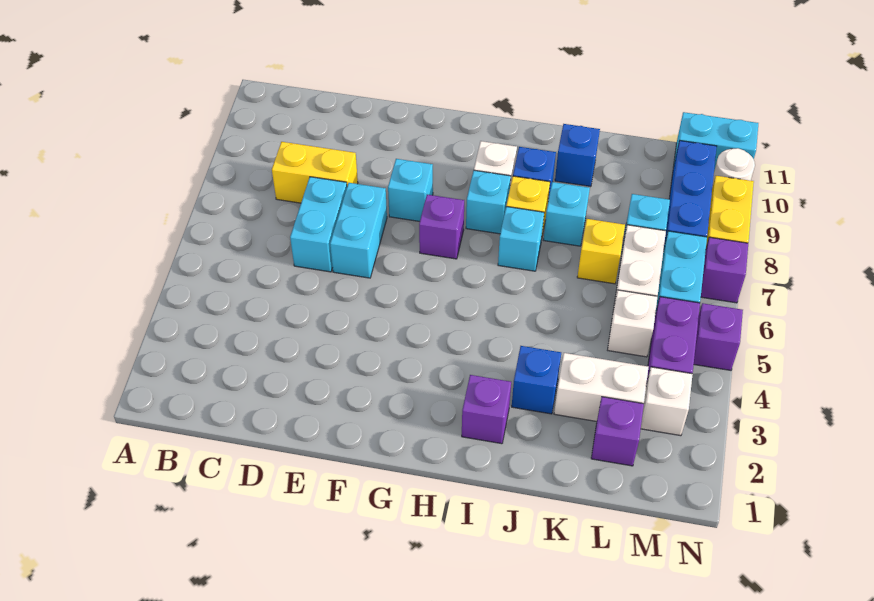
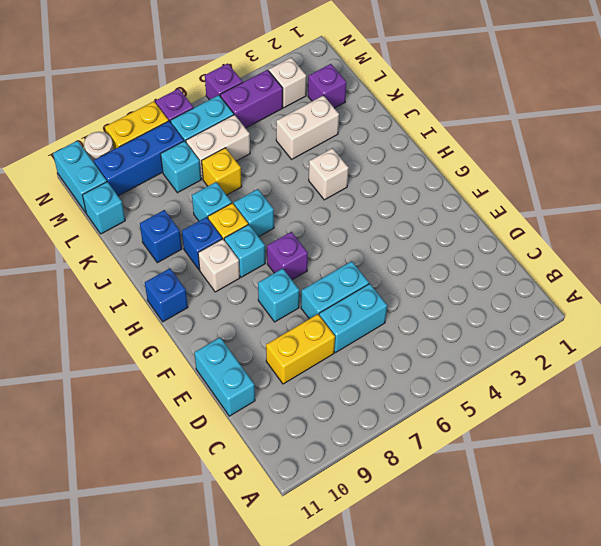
yellow 1x2 brick [272,142,358,203] -> yellow 1x2 brick turned to [266,314,335,384]
none -> cyan 1x2 brick [194,338,255,416]
purple 1x1 brick [462,375,511,444] -> none
blue 1x1 brick [512,346,561,414] -> blue 1x1 brick moved to [145,268,188,322]
white 1x2 brick [554,353,648,421] -> white 1x2 brick turned to [276,95,339,159]
white 1x1 brick [608,290,658,357] -> white 1x1 brick moved to [309,148,349,200]
none -> cyan 1x1 brick [82,182,125,234]

